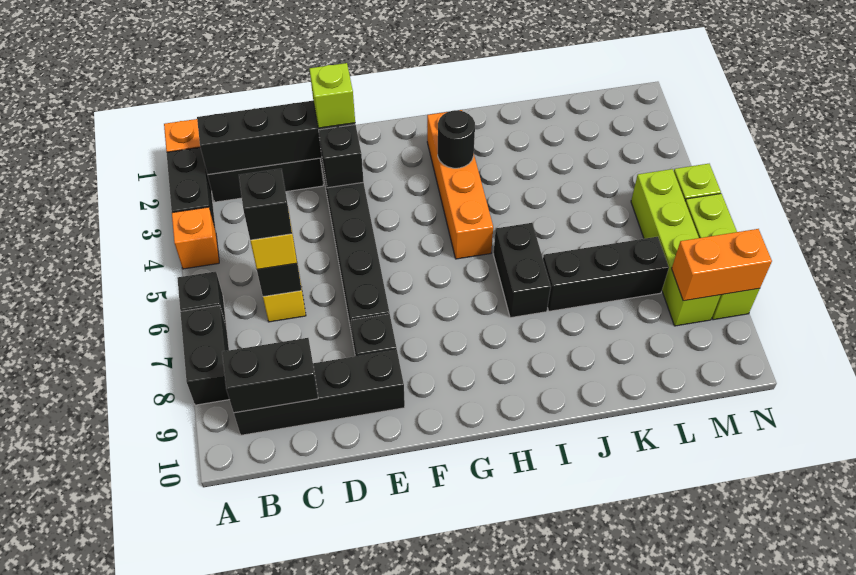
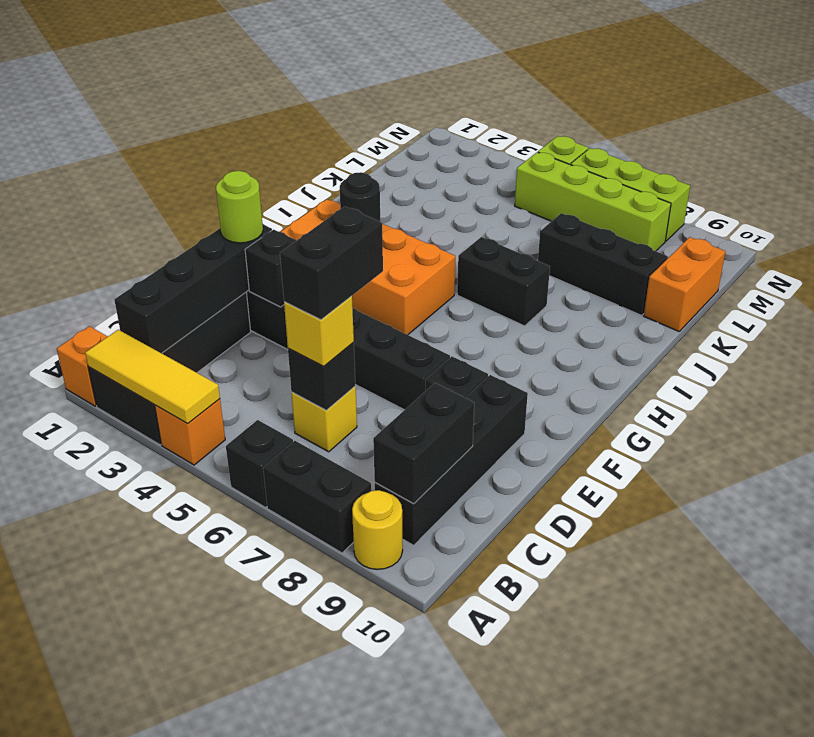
none -> yellow 1x3 tile [85,330,220,424]
none -> yellow 1x1 round brick [352,490,403,570]
black 1x1 brick [239,169,292,240] -> black 1x2 brick [280,206,383,320]
lime 1x1 brick [309,63,355,128] -> lime 1x1 round brick [216,171,263,243]
orange 1x4 brick [427,110,493,259] -> orange 2x4 brick [281,199,455,335]
black 1x3 brick [543,237,669,311] -> black 1x3 brick turned to [538,213,668,315]
orange 1x2 brick [672,229,772,301] -> orange 1x2 brick moved to [644,237,726,331]

